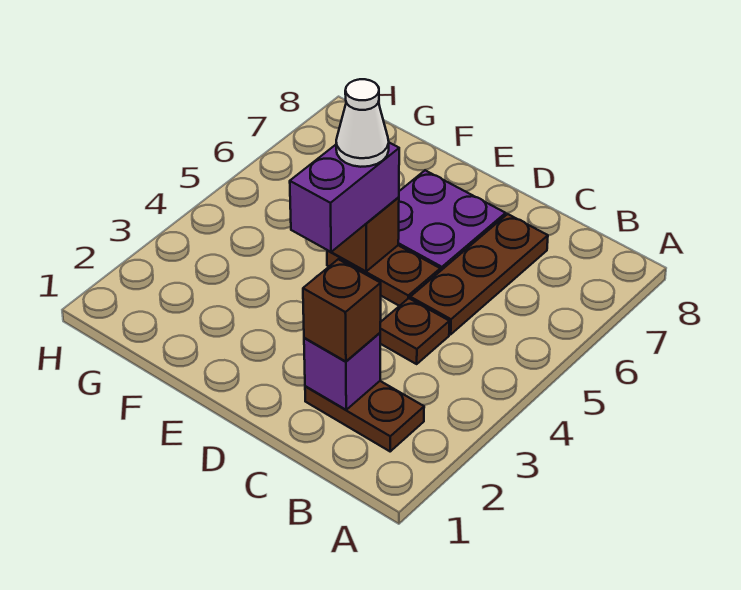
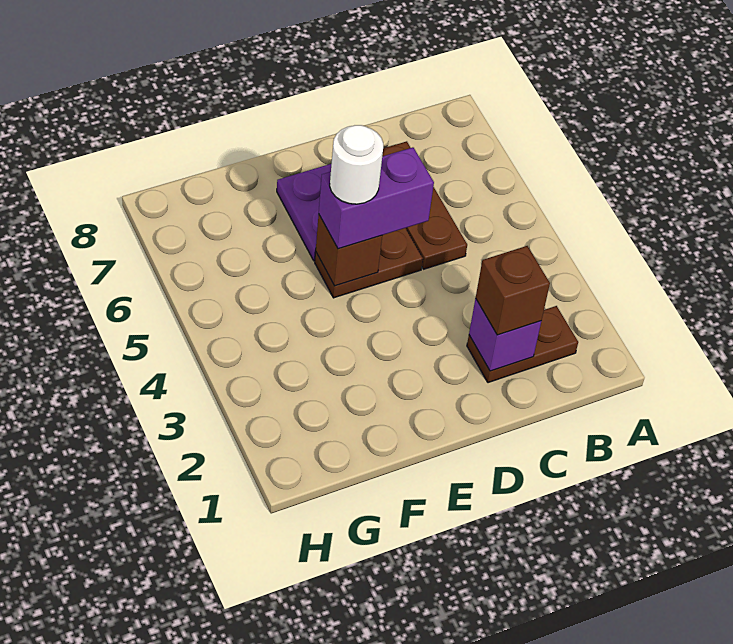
brown 1x1 plate [380,298,449,364] -> none
purple 1x2 brick [290,143,399,252] -> purple 1x2 brick turned to [319,147,434,249]
white 1x1 cone [336,79,389,167] -> white 1x1 round brick [330,125,383,204]

